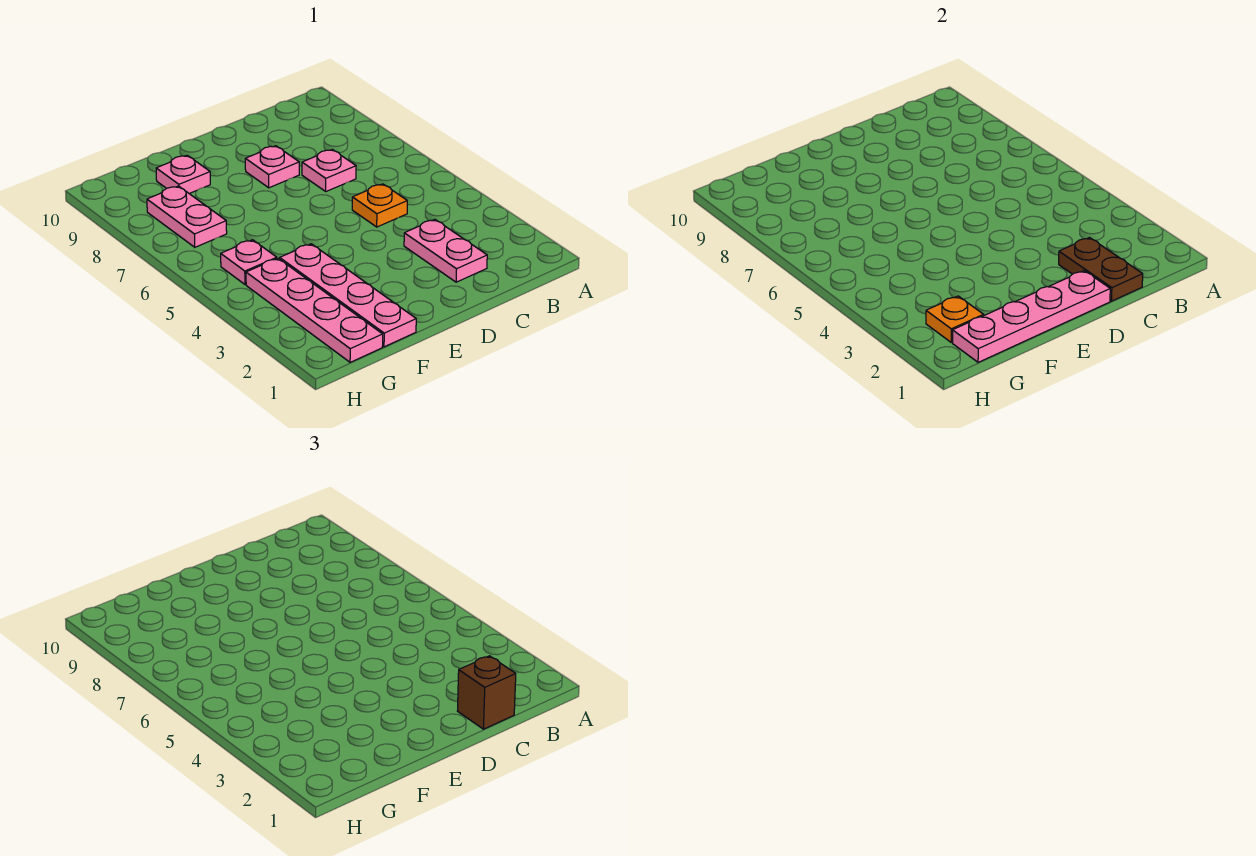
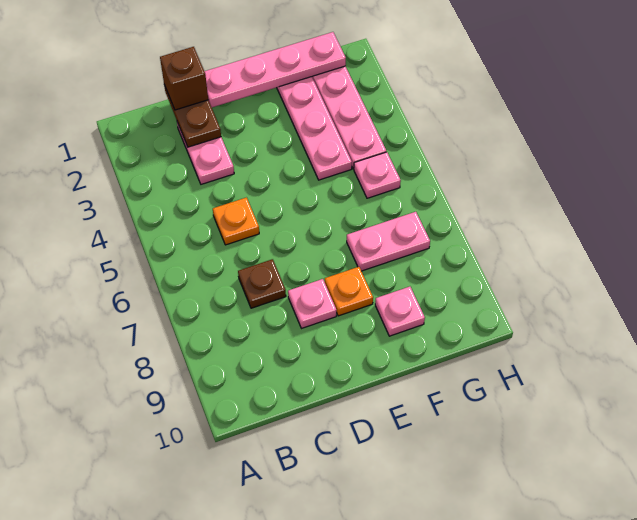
pink 1x1 plate [302,150,356,191] -> brown 1x1 plate [238,259,286,308]
orange 1x1 plate [926,296,984,342] -> orange 1x1 plate moved to [325,267,373,316]
pink 1x2 plate [147,186,227,247] -> pink 1x2 plate turned to [347,212,430,271]

